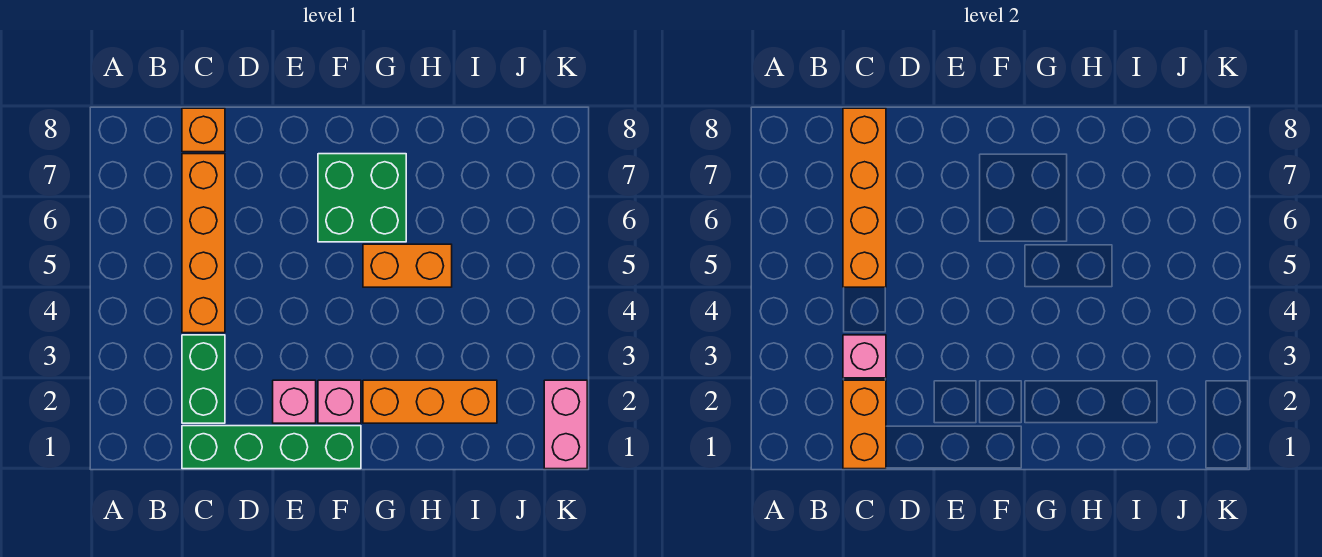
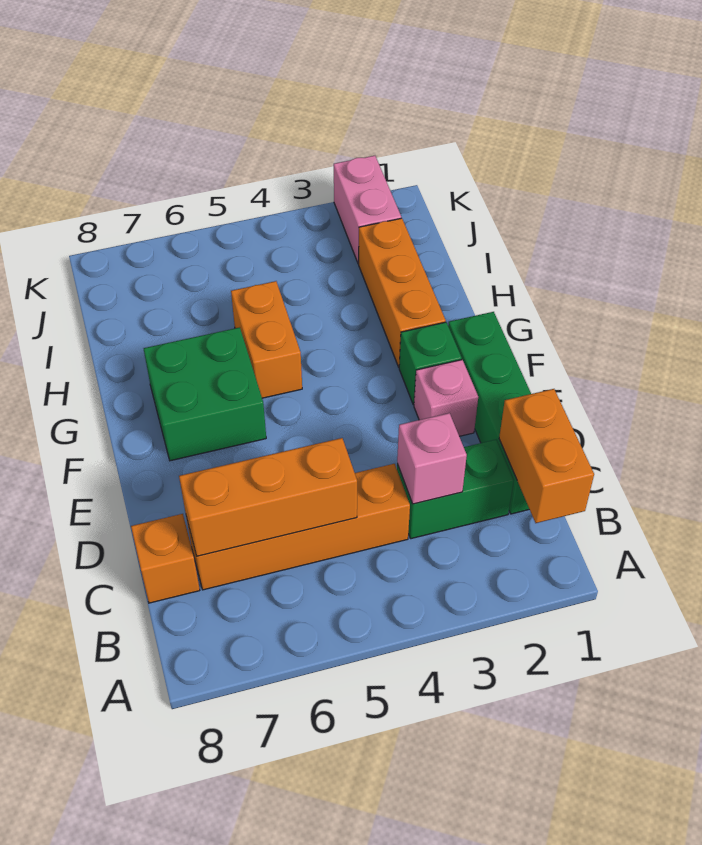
orange 1x2 brick [843,380,886,469] -> orange 1x2 brick turned to [499,389,594,523]
orange 1x4 brick [843,108,886,287] -> orange 1x3 brick [179,438,357,556]
pink 1x1 brick [318,380,361,423] -> green 1x1 brick [399,322,462,405]
pink 1x2 brick [544,380,587,469] -> pink 1x2 brick turned to [334,156,401,264]

